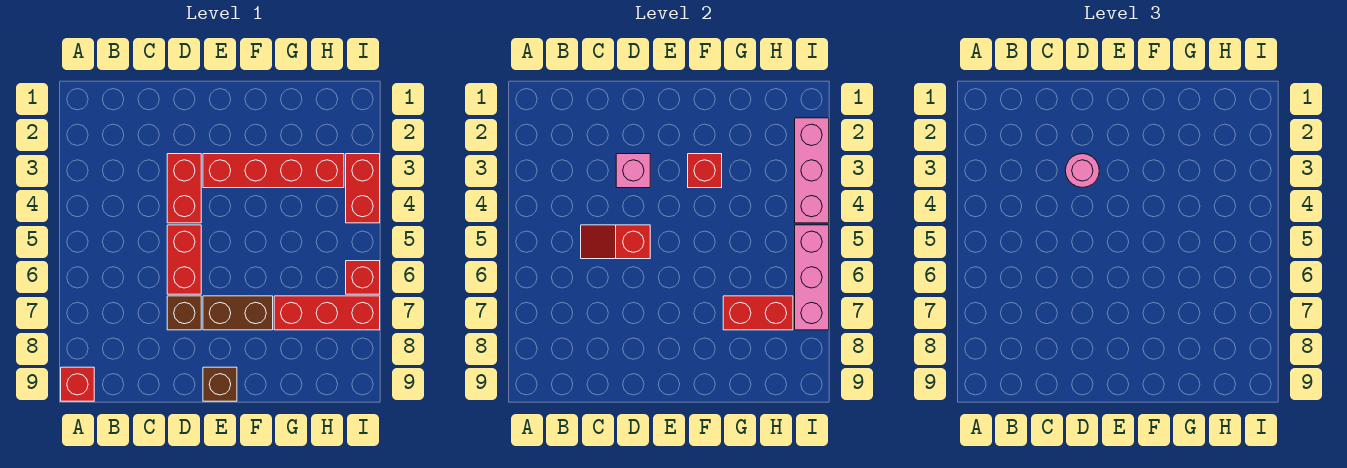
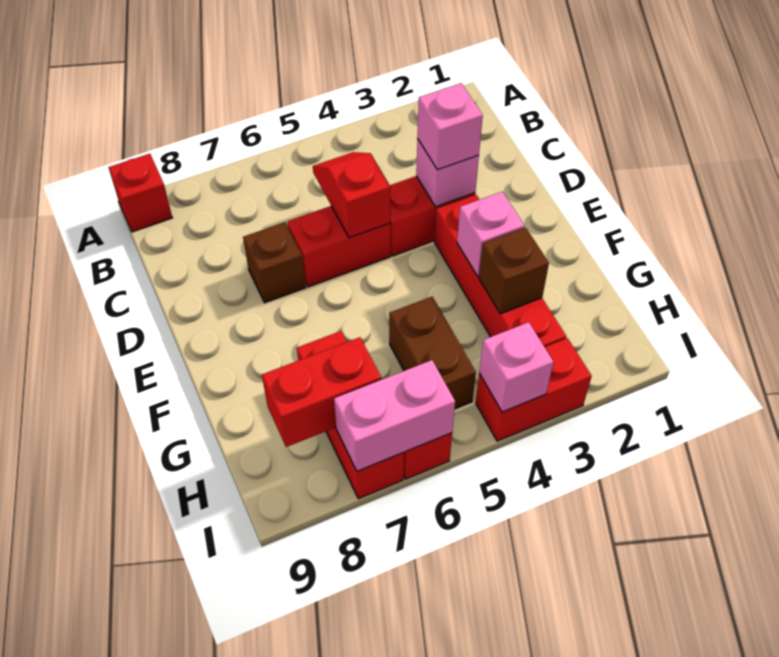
pink 1x1 round brick [1065,154,1099,187] -> pink 1x1 brick [417,83,483,170]
brown 1x2 brick [203,296,273,330] -> brown 1x2 brick moved to [389,297,476,409]
brown 1x1 brick [203,367,237,401] -> brown 1x1 brick moved to [479,227,549,314]
red 1x1 brick [688,154,722,188] -> pink 1x1 brick [457,192,525,276]
red 1x2 brick [723,296,793,330] -> red 1x2 brick turned to [262,337,381,447]
pink 1x3 brick [795,118,829,223] -> pink 1x1 brick [479,322,553,412]
pink 1x3 brick [795,225,829,330] -> pink 1x2 brick [334,360,455,471]

